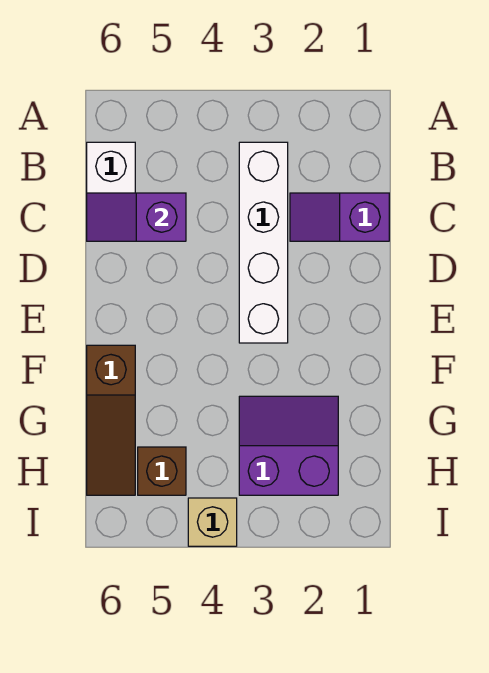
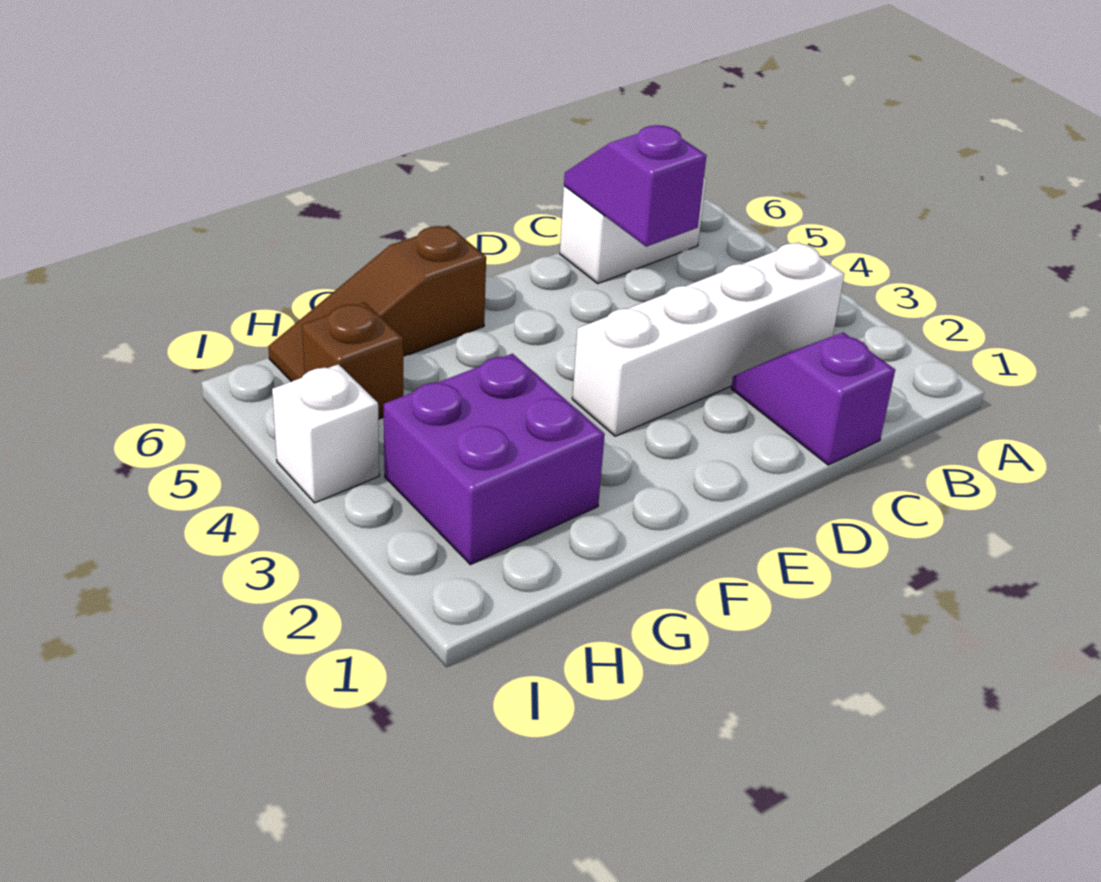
purple 2x2 slope [239,396,338,495] -> purple 2x2 brick [384,354,605,565]
tan 1x1 brick [188,498,237,546] -> white 1x1 brick [272,364,379,503]

